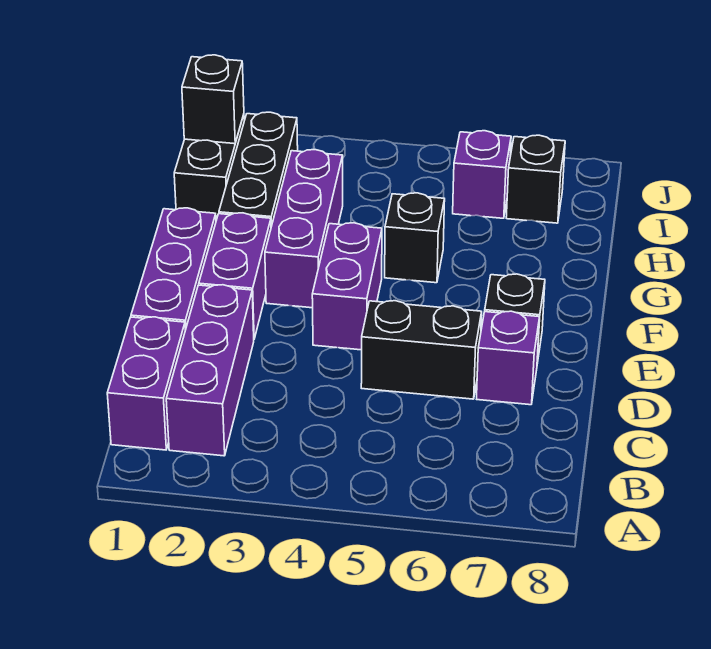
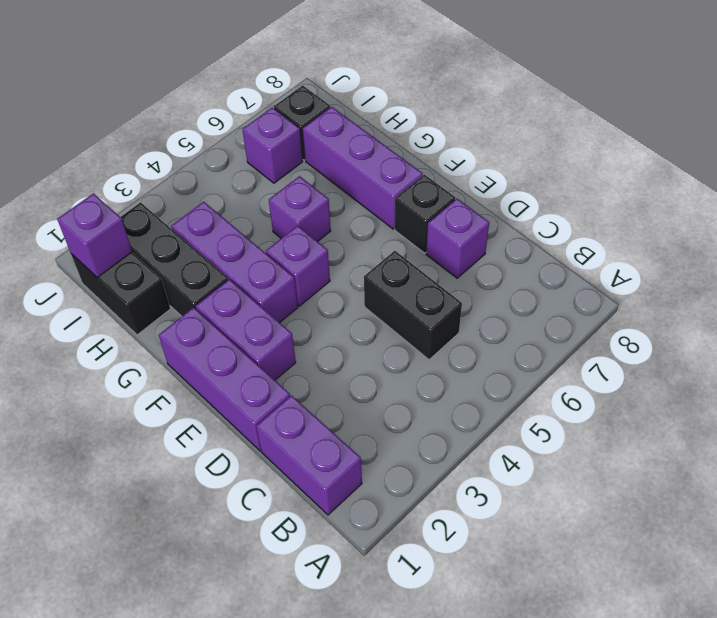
purple 1x3 brick [166,285,254,456] -> purple 1x3 brick moved to [303,107,423,229]
black 1x2 brick [361,301,482,399] -> black 1x2 brick turned to [364,251,462,360]
purple 1x2 brick [312,223,382,350] -> purple 1x1 brick [266,226,330,306]
black 1x1 brick [385,193,445,283] -> purple 1x1 brick [269,176,331,242]
black 1x1 brick [182,55,244,144] -> purple 1x1 brick [57,193,132,278]

